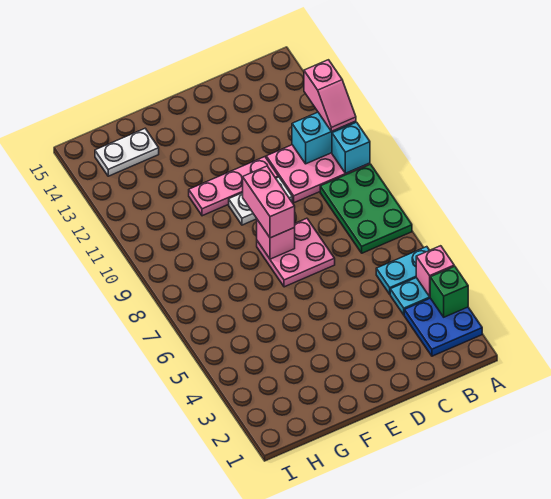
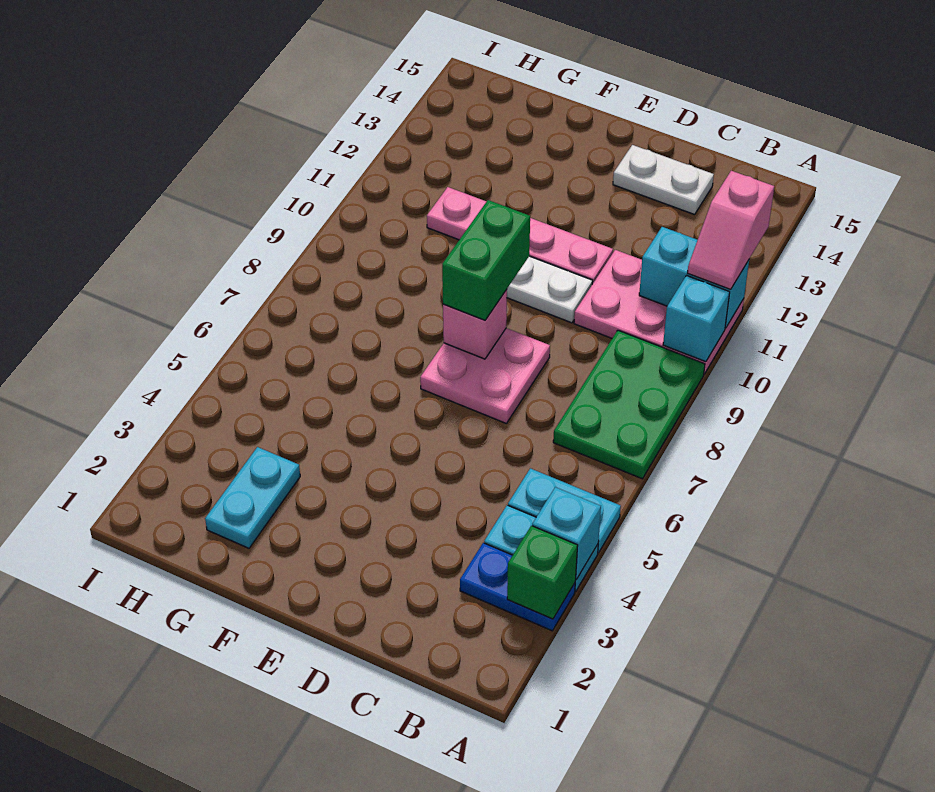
blue 2x2 plate [404,298,482,356] -> blue 1x2 plate [460,543,575,631]
pink 1x1 brick [416,246,454,297] -> cyan 1x1 brick [532,487,601,580]
pink 1x3 plate [189,157,278,216] -> pink 1x4 plate [427,187,613,284]
pink 1x2 brick [243,166,295,238] -> green 1x2 brick [442,200,530,320]
none -> cyan 1x2 plate [205,447,300,548]
white 1x2 plate [95,129,159,176] -> white 1x2 plate moved to [613,145,714,215]

